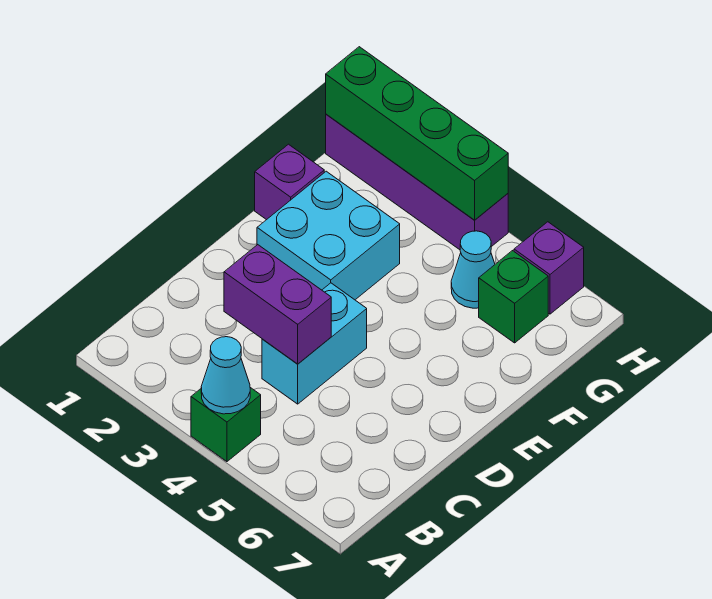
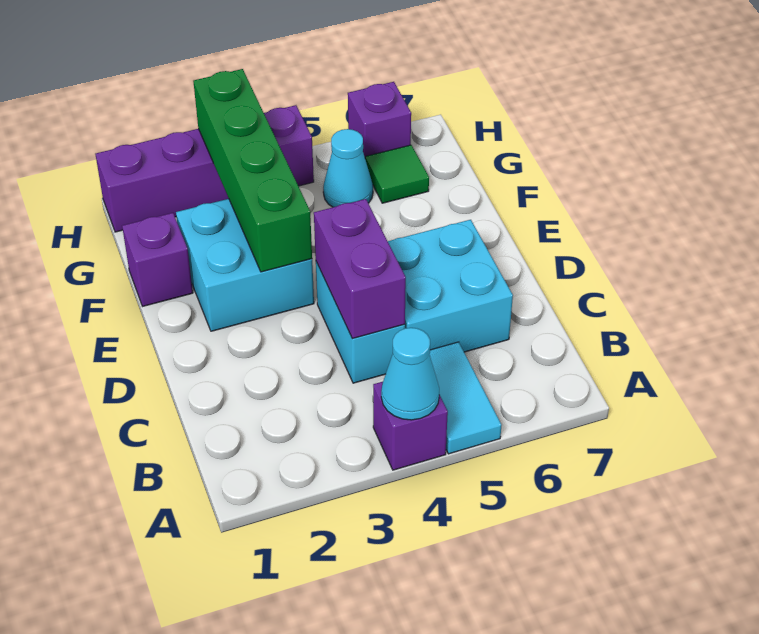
green 1x1 brick [191,388,261,462] -> purple 1x1 brick [373,382,448,470]
none -> cyan 1x2 tile [429,342,501,454]
purple 1x2 brick [224,245,331,364] -> purple 1x2 brick turned to [314,199,406,339]
none -> cyan 2x2 brick [388,220,513,352]
green 1x1 brick [479,251,548,343] -> green 1x1 tile [365,145,429,203]
green 1x4 brick [326,47,508,220] -> green 1x4 brick turned to [193,69,312,272]

